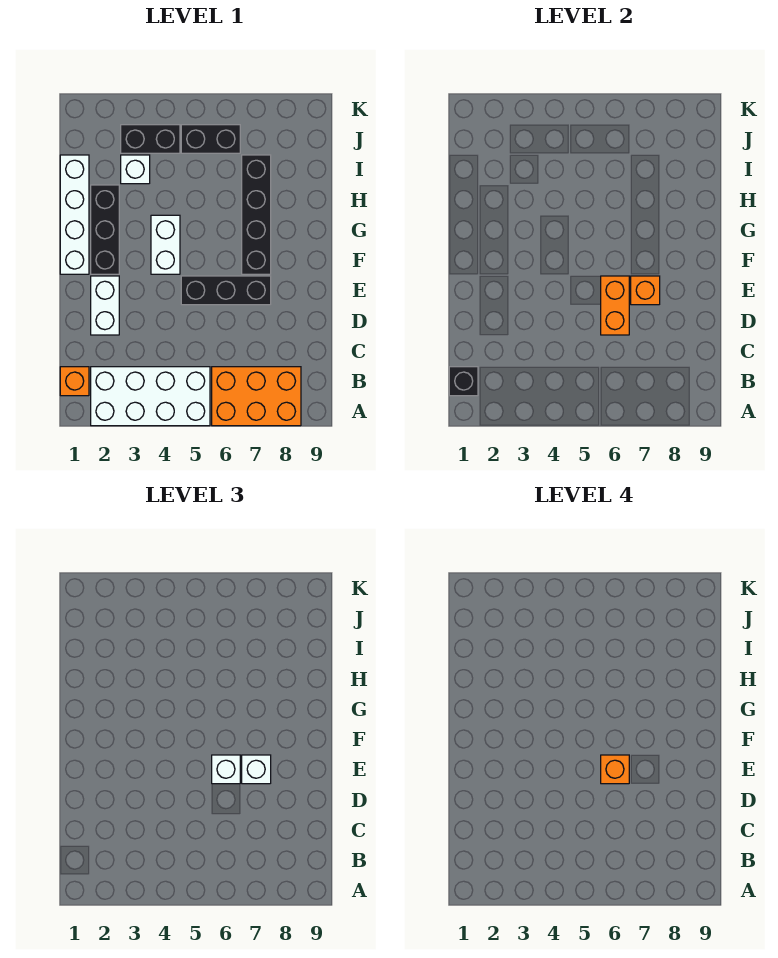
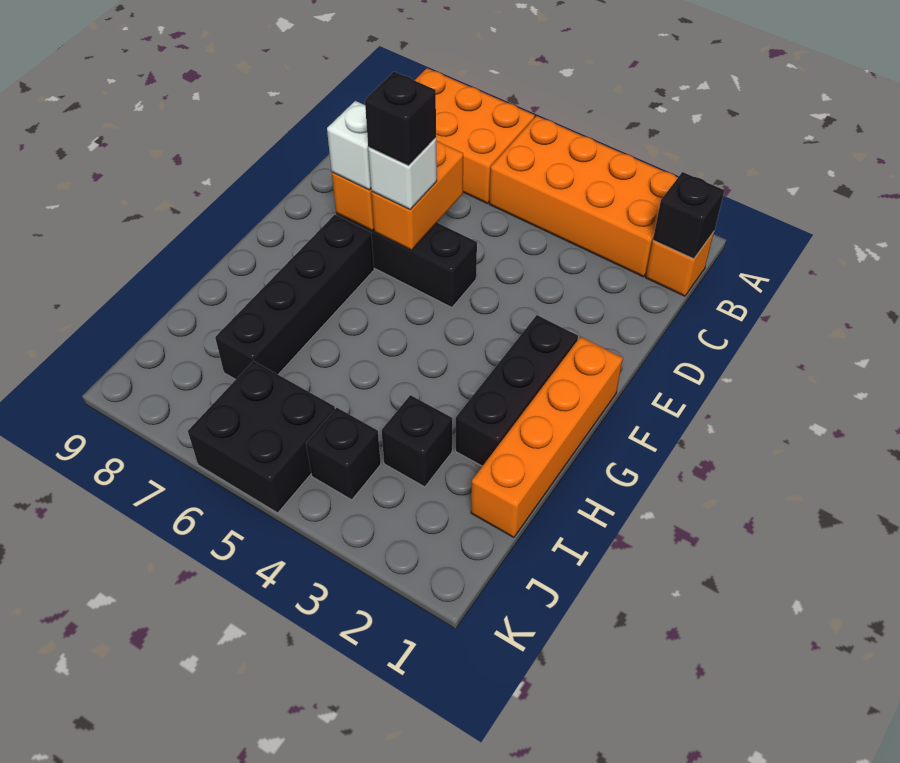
white 2x4 brick [91,367,210,426] -> orange 2x4 brick [489,116,678,277]
white 1x2 brick [91,276,119,335] -> none
orange 1x1 brick [601,755,629,784] -> black 1x1 brick [365,72,436,166]
white 1x4 brick [60,155,89,274] -> orange 1x4 brick [471,337,623,537]
white 1x2 brick [151,215,180,274] -> none
white 1x1 brick [121,155,150,184] -> black 1x1 brick [381,395,452,487]
black 1x2 brick [121,125,180,153] -> black 1x1 brick [306,408,381,500]
black 1x2 brick [181,125,240,153] -> black 2x2 brick [188,361,335,513]

